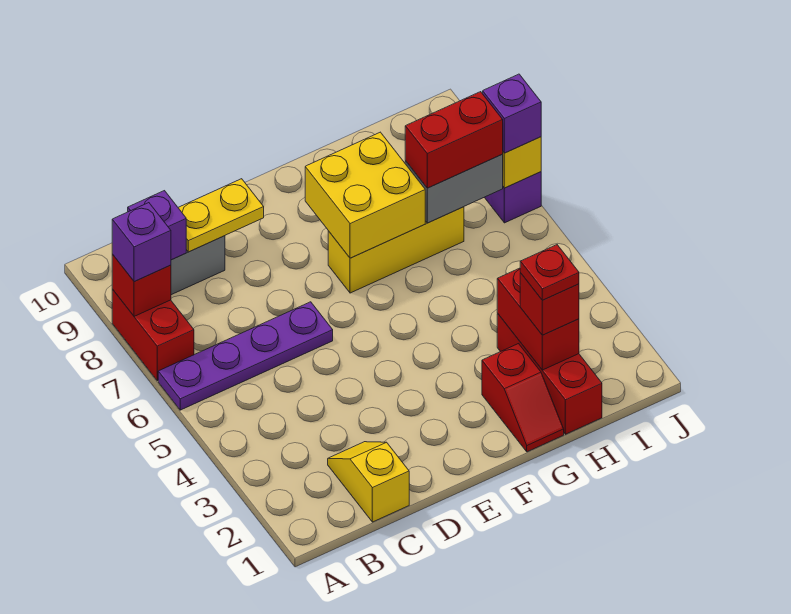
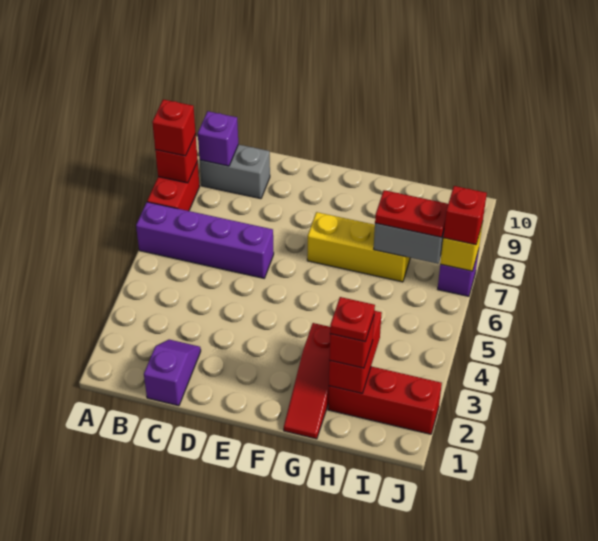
purple 1x4 plate [158,302,333,410] -> purple 1x4 brick [136,202,274,278]
purple 1x1 brick [112,203,171,282] -> red 1x1 brick [152,99,196,156]
yellow 1x2 slope [328,442,409,522] -> purple 1x2 slope [144,340,201,406]
yellow 1x2 plate [178,179,264,252] -> none
yellow 2x2 brick [305,132,425,258] -> none
red 1x2 slope [482,344,564,452] -> red 1x3 slope [284,323,330,439]
red 1x3 brick [497,314,602,434] -> red 1x3 brick turned to [328,366,442,434]
red 1x2 brick [405,92,503,188] -> red 1x2 plate [375,190,448,237]
purple 1x1 brick [483,74,541,153] -> red 1x1 brick [443,186,487,245]

